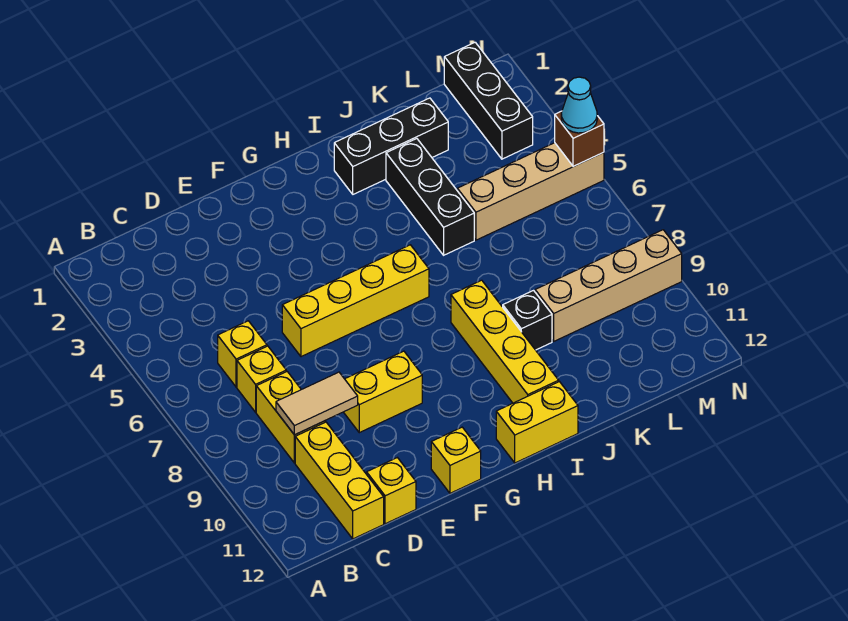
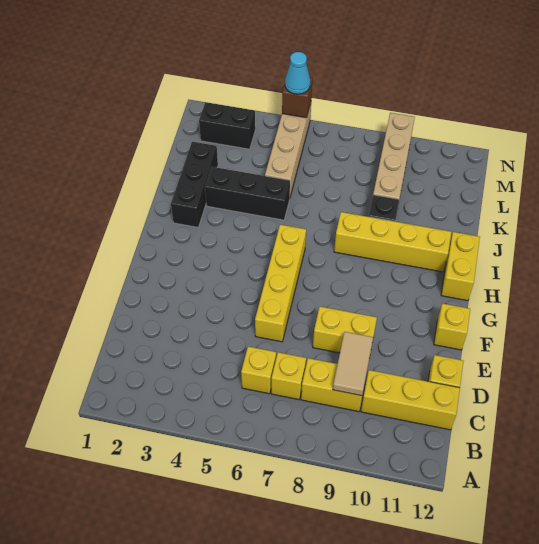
yellow 1x2 brick [344,351,422,433] -> yellow 1x2 brick turned to [313,307,377,353]
black 1x3 brick [444,42,533,159] -> black 1x2 brick [199,102,255,149]

